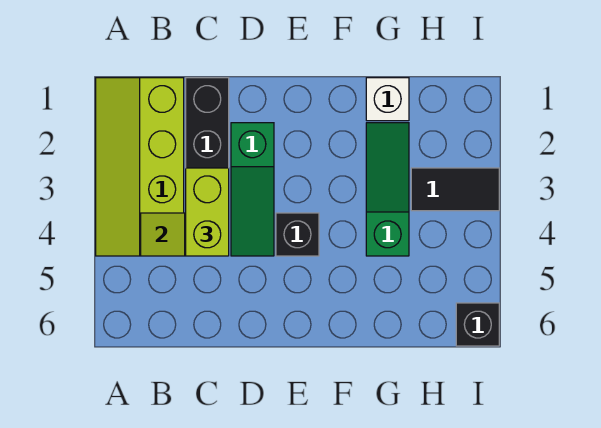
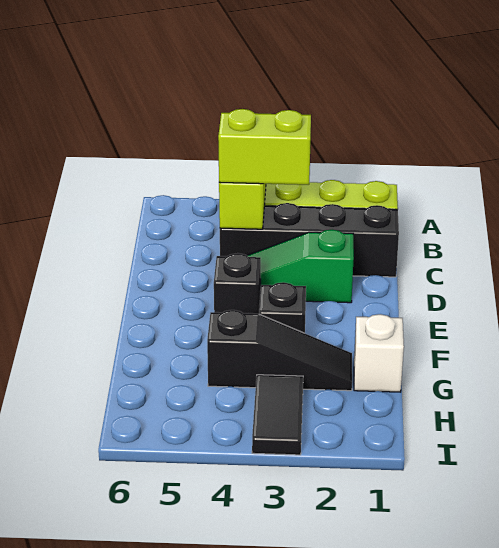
green 1x3 slope [366,123,409,256] -> black 1x3 slope [207,310,352,391]
black 1x1 brick [456,303,499,346] -> black 1x1 brick moved to [259,282,306,333]

